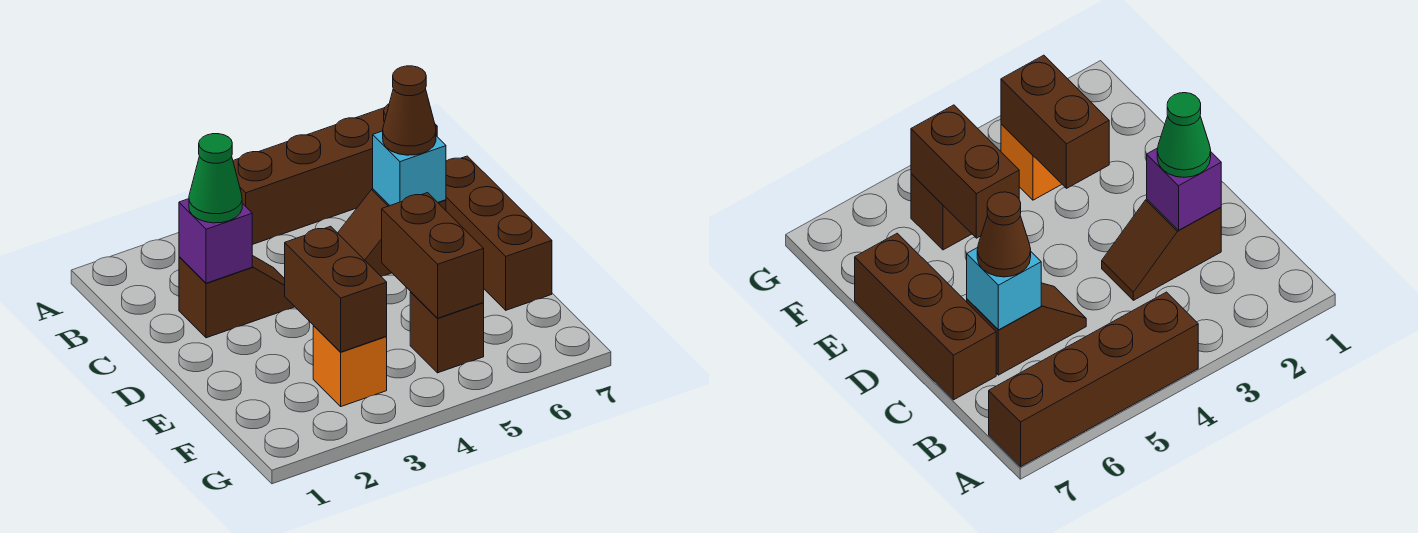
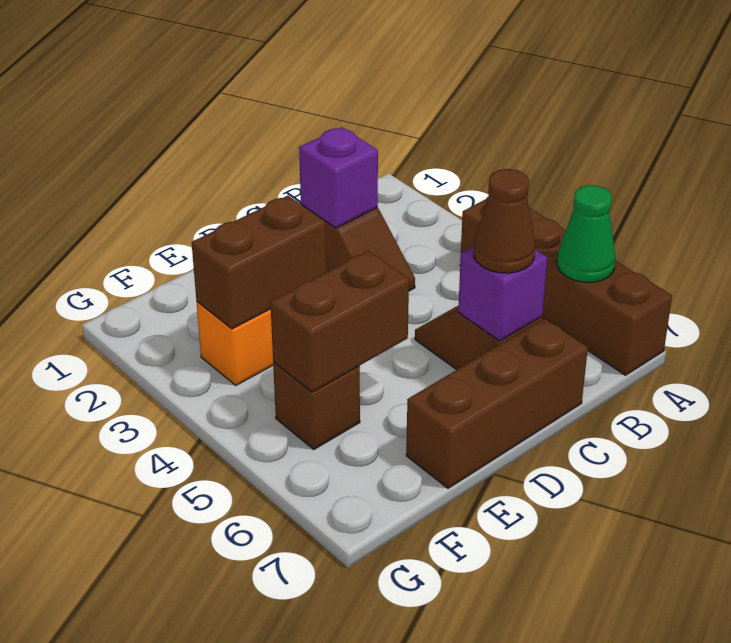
green 1x1 cone [189,134,242,223] -> green 1x1 cone moved to [557,185,615,282]
cyan 1x1 brick [373,131,446,205] -> purple 1x1 brick [458,246,547,341]

